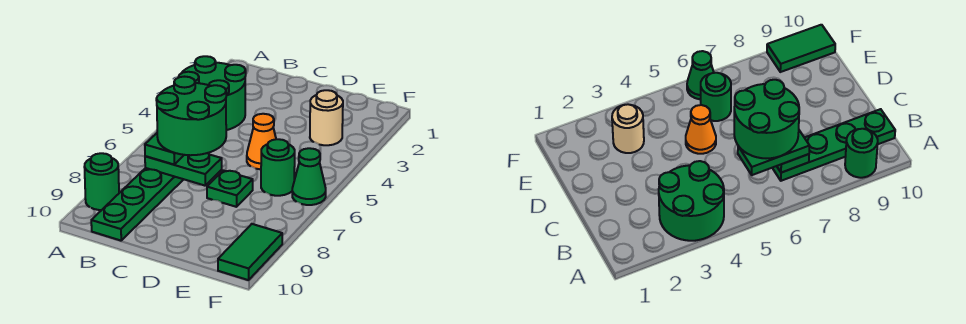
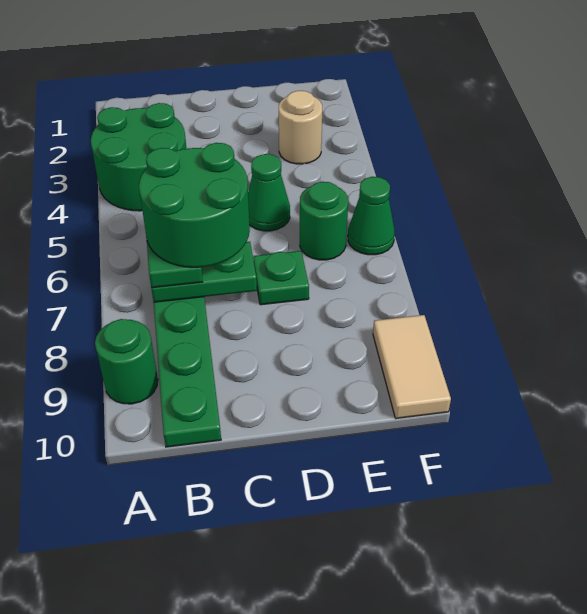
orange 1x1 cone [247,114,276,169] -> green 1x1 cone [248,154,290,231]
green 1x2 tile [218,224,282,280] -> tan 1x2 tile [373,315,451,418]

